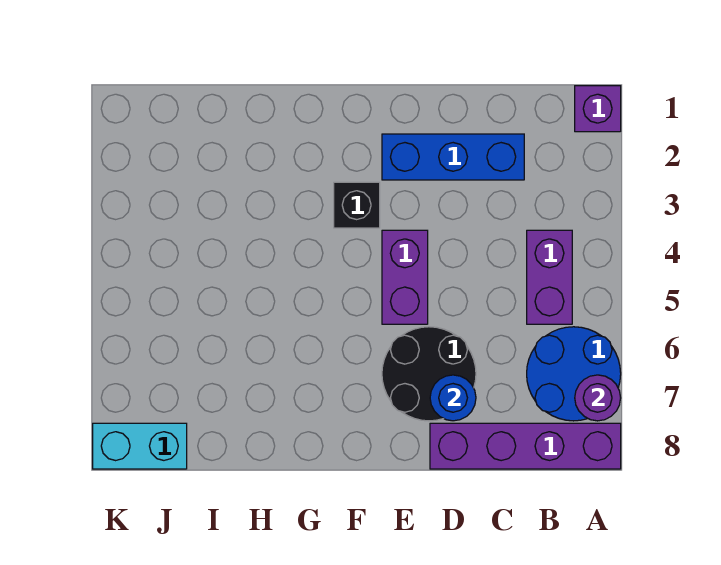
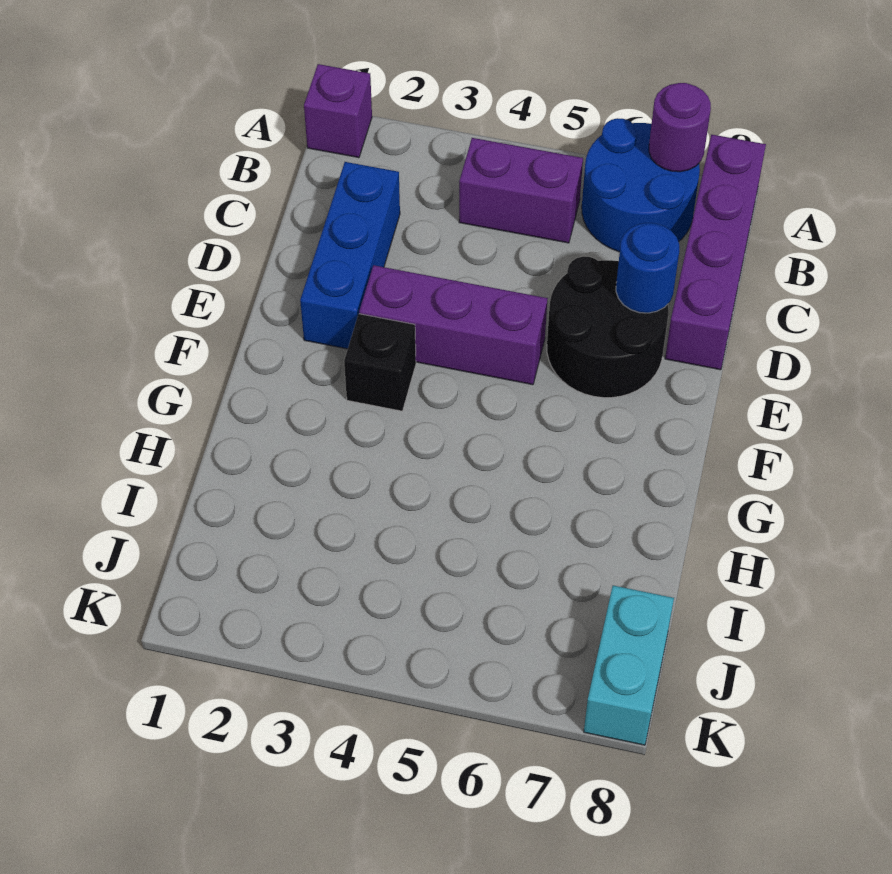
purple 1x2 brick [382,230,428,324] -> purple 1x3 brick [359,265,548,385]

